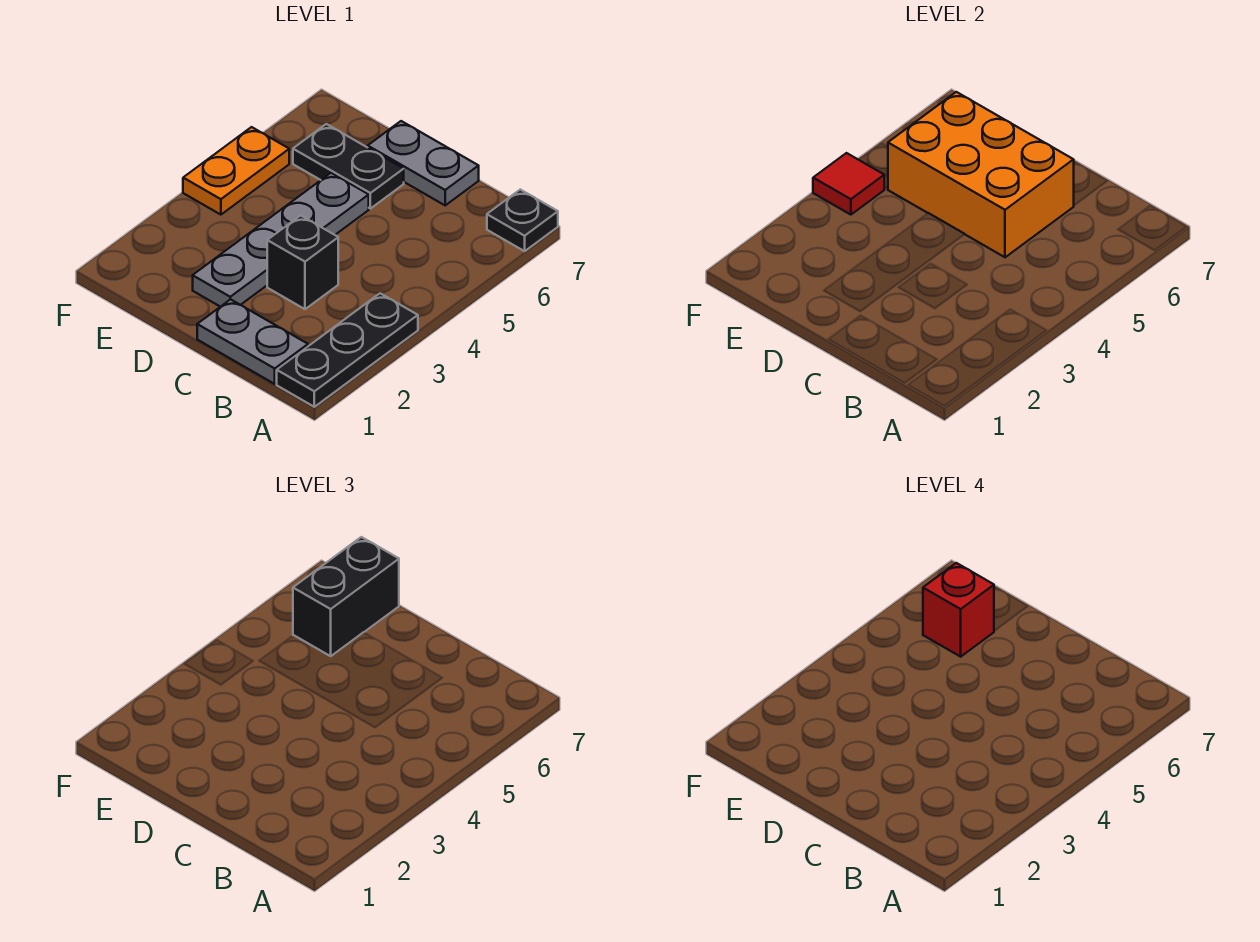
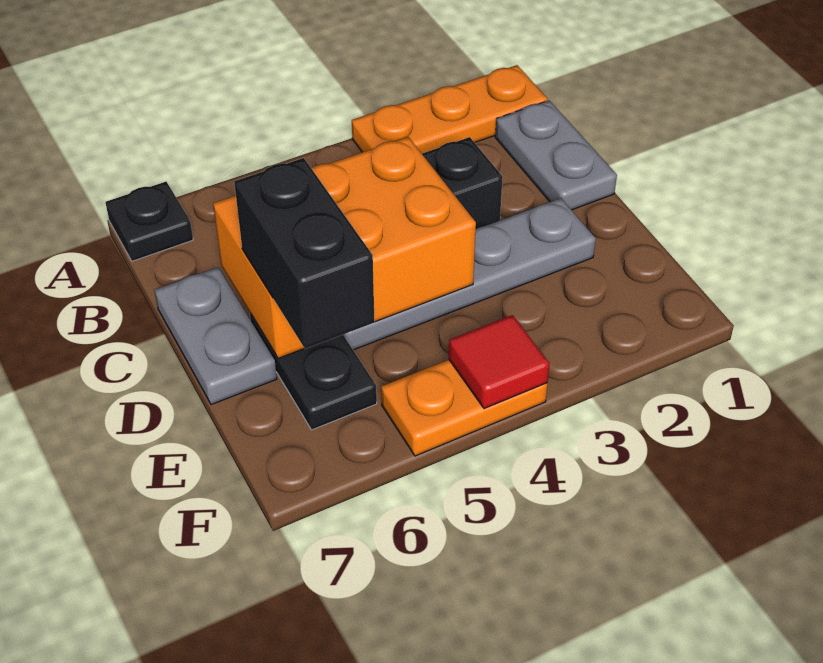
black 1x3 plate [277,293,418,407] -> orange 1x3 plate [352,65,548,153]
orange 2x3 brick [888,92,1074,257] -> orange 2x3 brick turned to [213,137,476,358]
black 1x2 brick [293,537,399,656] -> black 1x2 brick turned to [234,158,375,349]
red 1x1 brick [923,563,994,657] -> none

